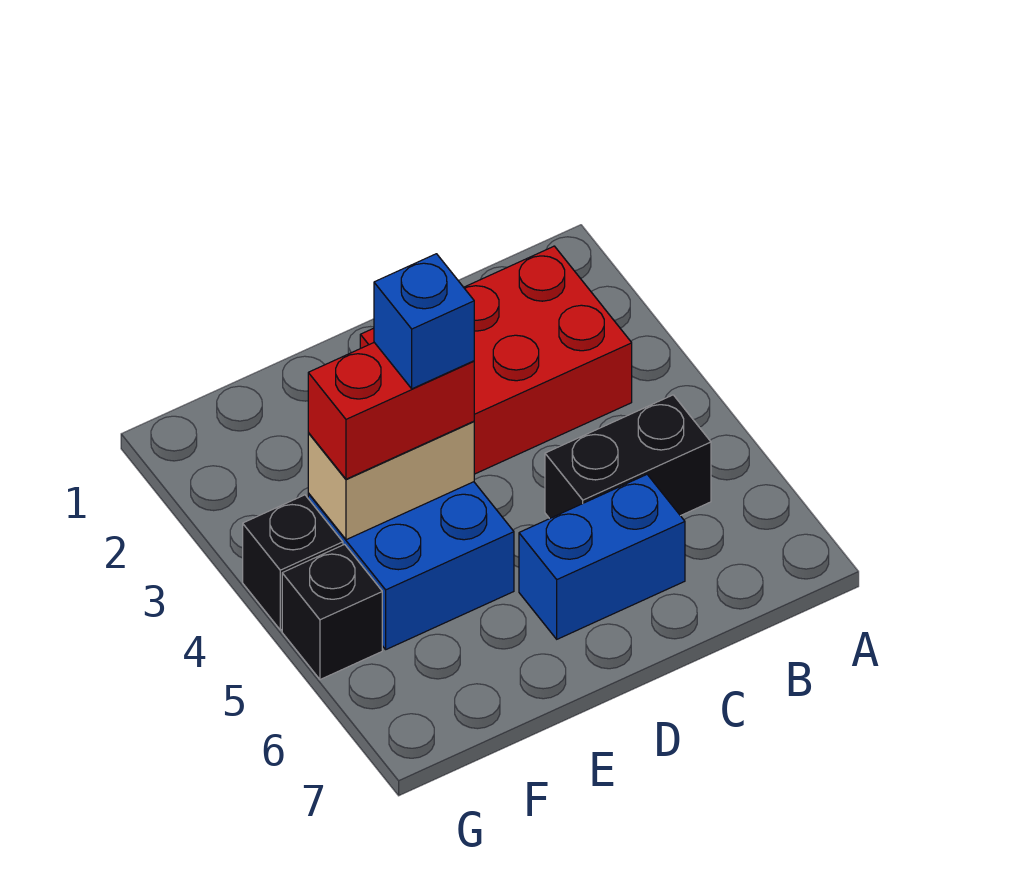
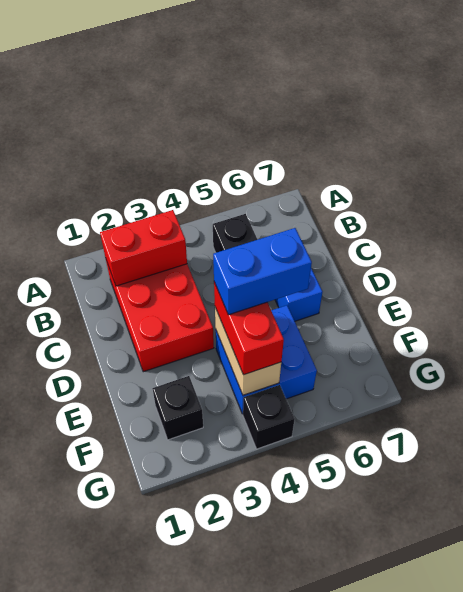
none -> red 1x2 brick [100,210,187,286]
blue 1x1 brick [374,254,474,389] -> blue 1x2 brick [213,228,312,315]
black 1x1 brick [282,544,382,680] -> black 1x1 brick moved to [152,376,203,440]

